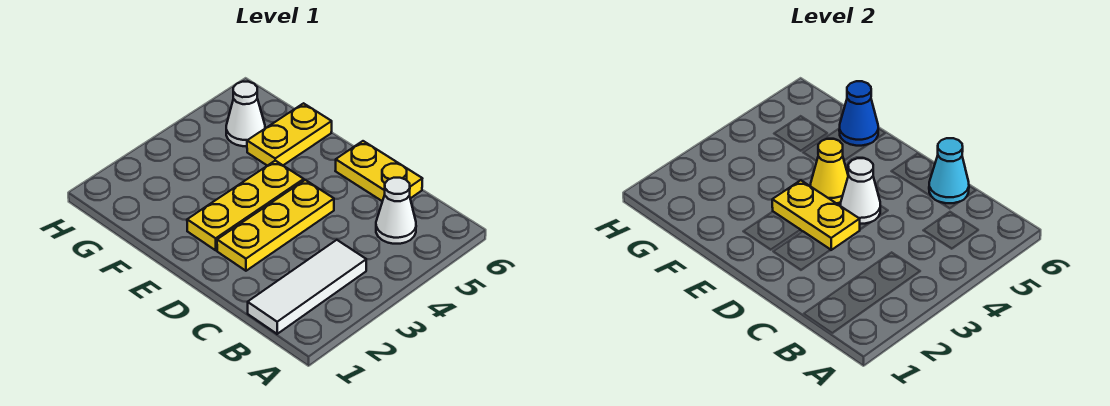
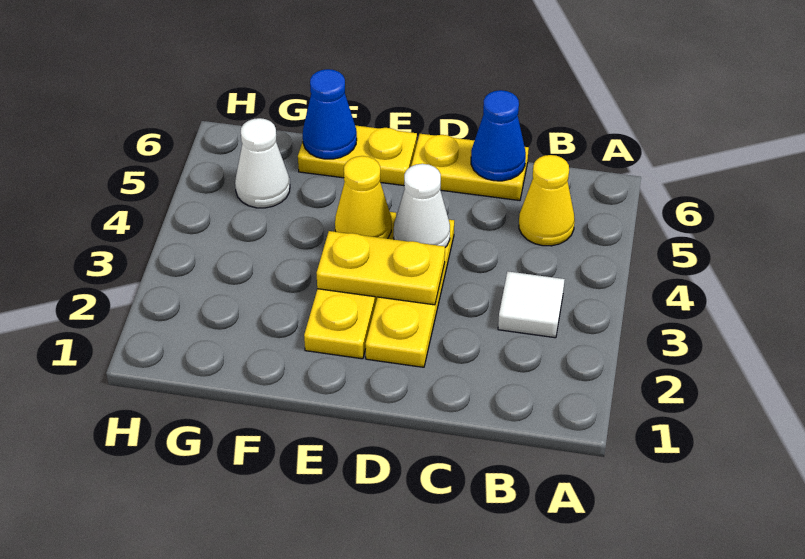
white 1x3 tile [248,240,366,334] -> white 1x1 tile [498,271,565,338]
white 1x1 cone [376,178,416,244] -> yellow 1x1 cone [519,155,575,246]
cyan 1x1 cone [929,138,969,203] -> blue 1x1 cone [471,90,526,181]
yellow 1x2 plate [247,103,332,166] -> yellow 1x2 plate turned to [298,125,417,186]

